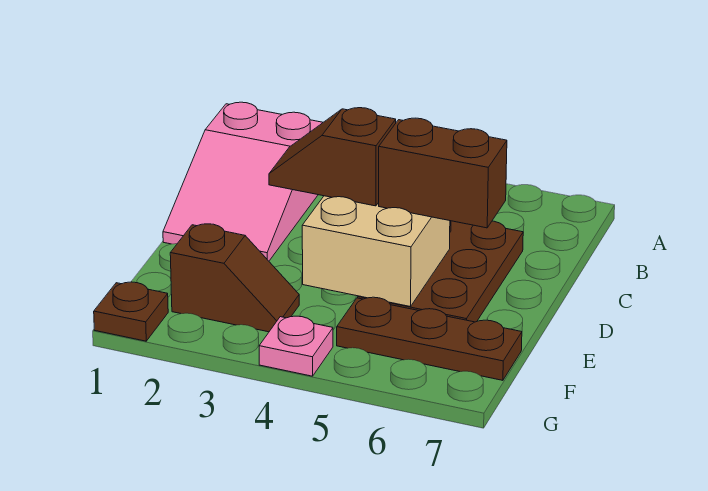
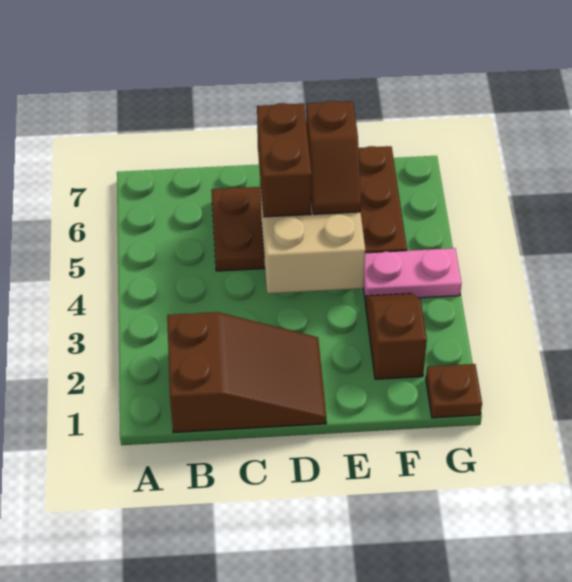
pink 2x3 slope [163,102,323,261] -> brown 2x3 slope [167,312,326,433]
brown 1x2 slope [269,108,396,206] -> brown 1x2 slope moved to [306,101,361,214]
pink 1x1 plate [259,316,333,376] -> pink 1x2 plate [363,248,462,299]

